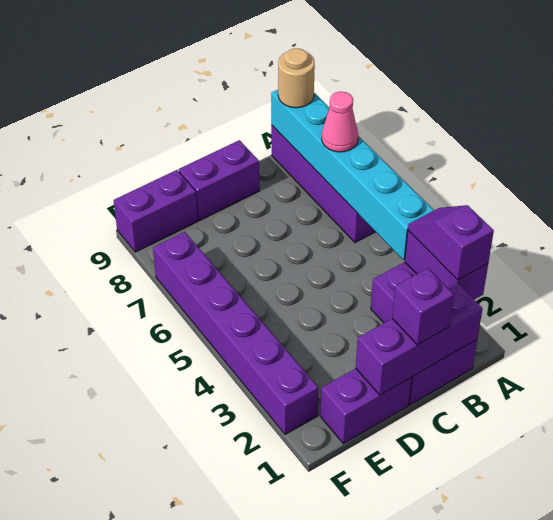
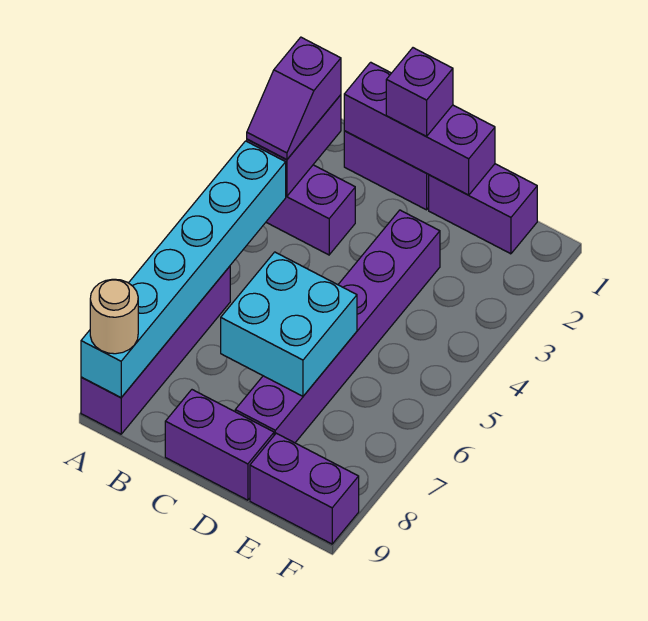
pink 1x1 cone [322,92,358,152] -> none
none -> cyan 2x2 brick [221,252,357,396]
purple 1x6 brick [153,232,318,434] -> purple 1x6 brick moved to [235,210,440,443]

